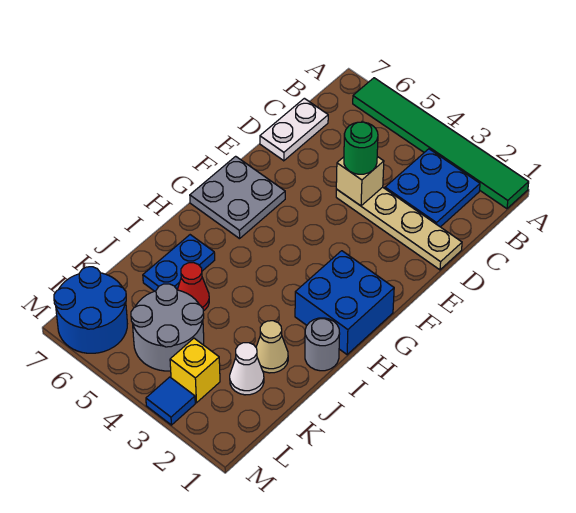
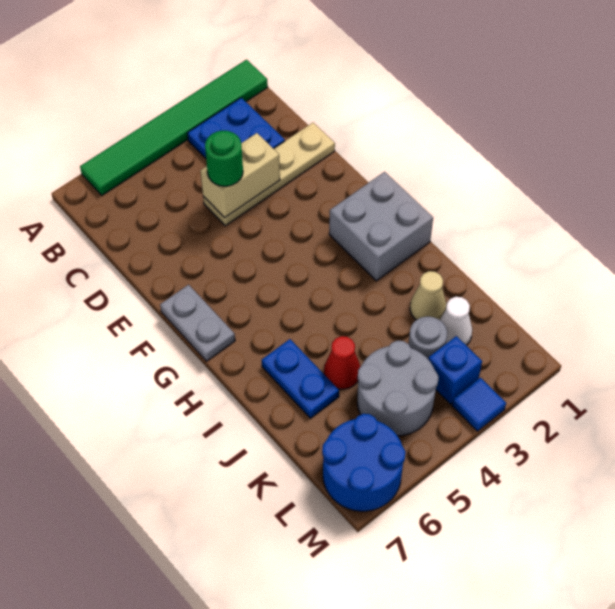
white 1x2 plate [260,98,328,161] -> none
tan 1x1 brick [336,157,384,206] -> tan 1x2 brick [200,133,280,218]
grey 2x2 plate [190,156,285,239] -> grey 1x2 plate [160,285,235,361]
blue 2x2 brick [295,251,394,355] -> grey 2x2 brick [329,172,433,281]
grey 1x1 round brick [305,318,340,371] -> grey 1x1 round brick moved to [408,317,447,359]
yellow 1x1 brick [170,338,220,403] -> blue 1x1 brick [428,336,482,404]

